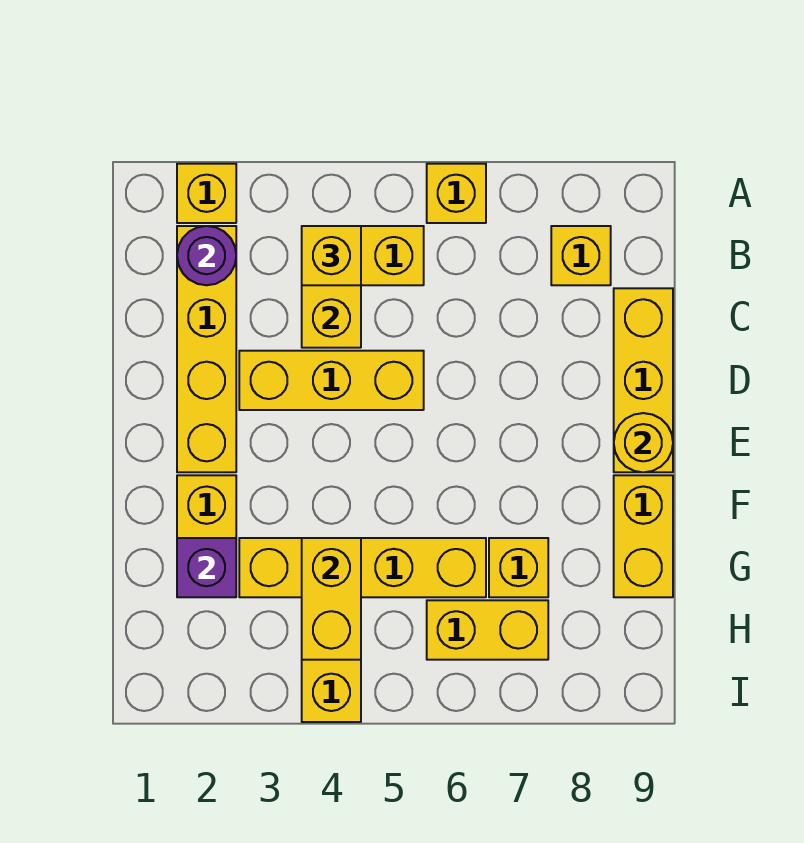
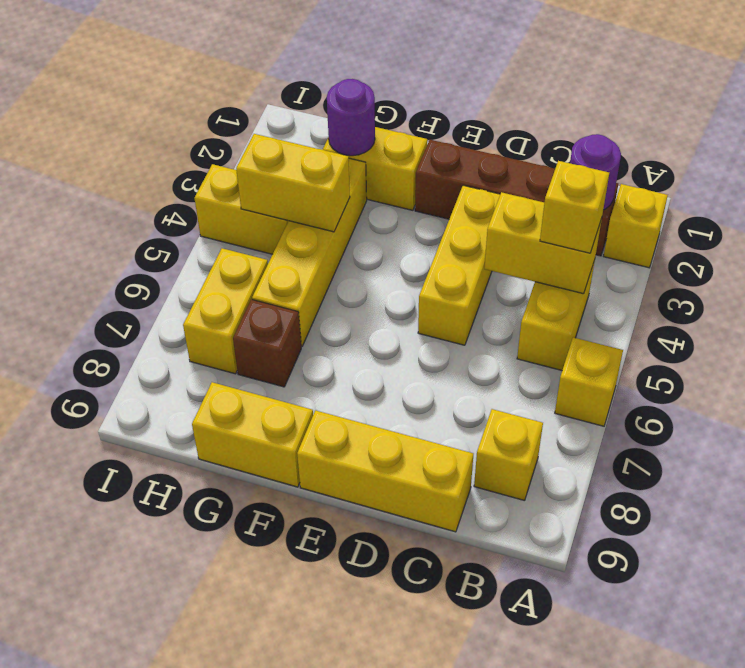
yellow 1x4 brick [177,226,236,472] -> brown 1x4 brick [415,140,618,256]
yellow 1x1 round brick [614,413,673,472] -> none
purple 1x1 brick [177,538,236,597] -> purple 1x1 round brick [327,79,375,156]
yellow 1x1 brick [489,538,548,597] -> brown 1x1 brick [233,299,301,387]

